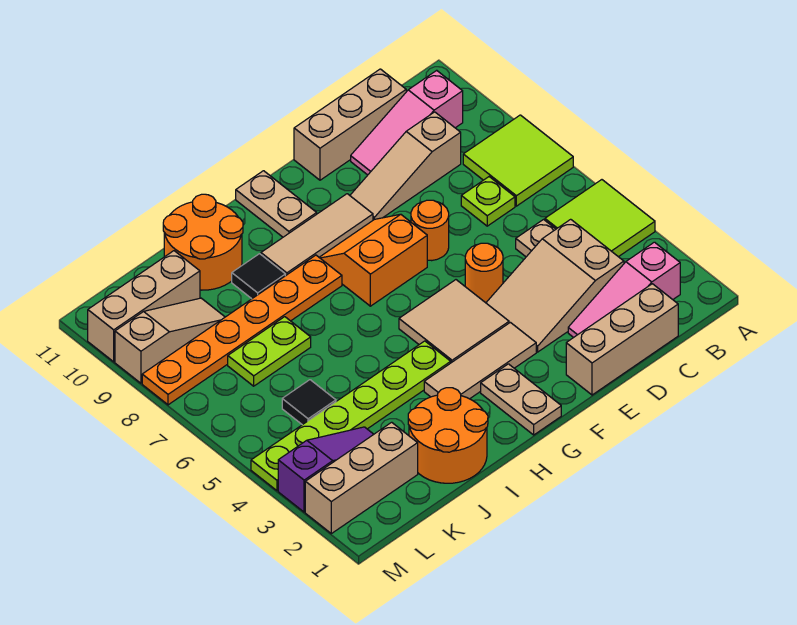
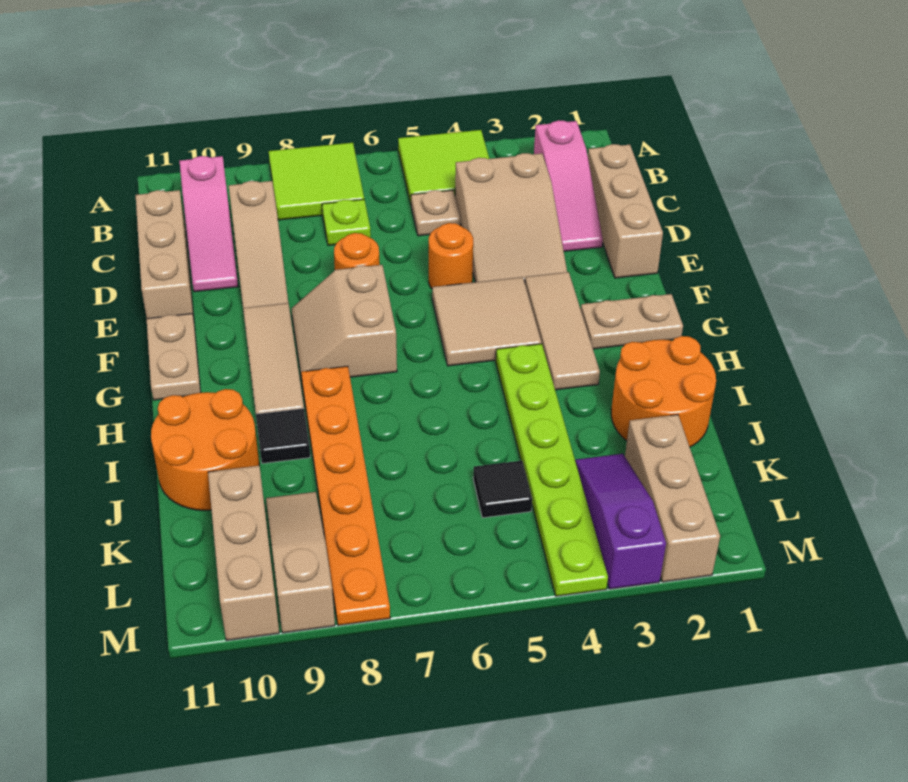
orange 2x2 slope [319,214,427,306] -> tan 2x2 slope [291,265,397,379]
tan 1x2 plate [236,171,317,237] -> tan 1x2 plate turned to [147,313,201,400]
lime 1x2 plate [228,317,311,386] -> none

